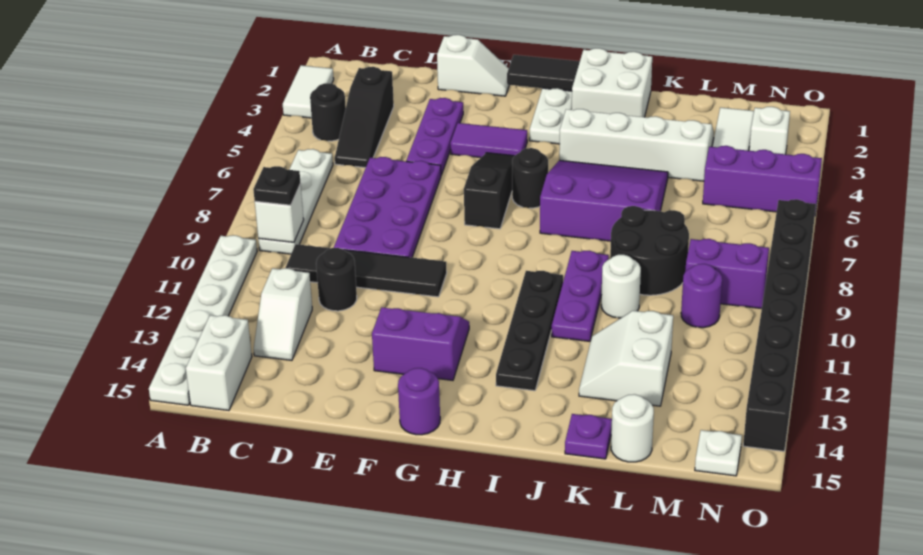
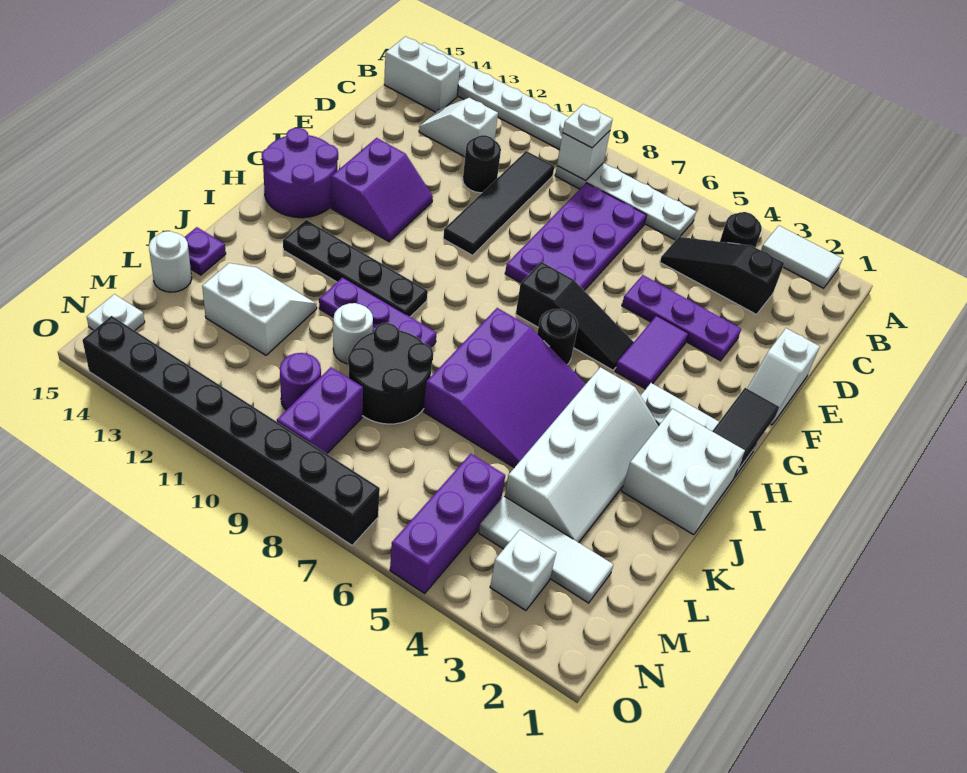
black 1x1 plate [253,166,301,205] -> white 1x1 plate [563,104,613,148]
purple 2x4 plate [334,157,441,258] -> purple 2x4 plate turned to [505,183,647,291]
purple 1x1 round brick [398,368,440,435] -> purple 2x2 round brick [262,128,338,218]

